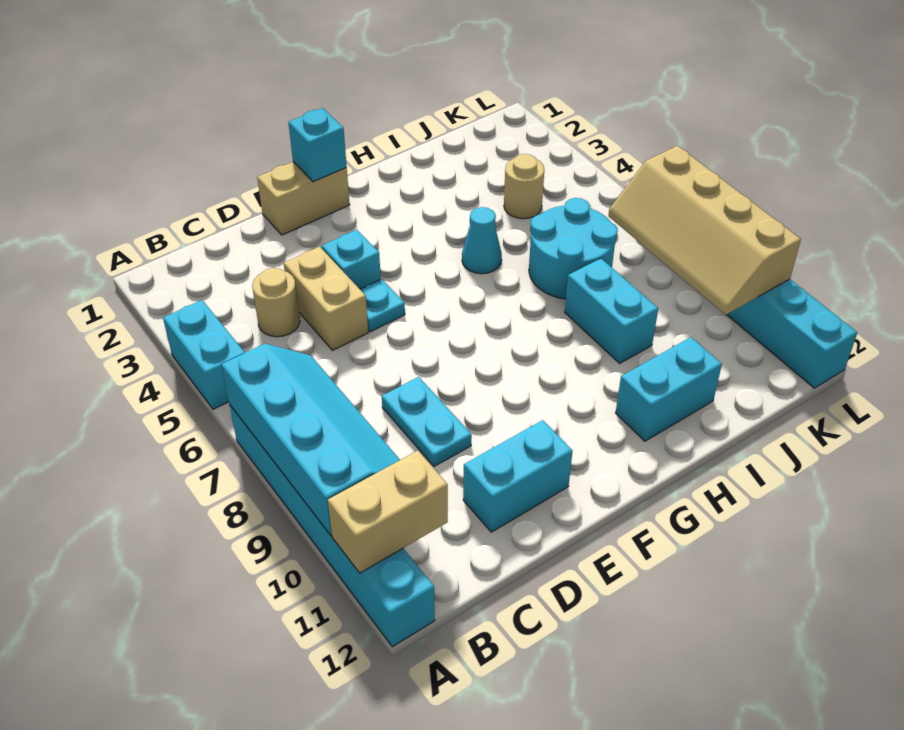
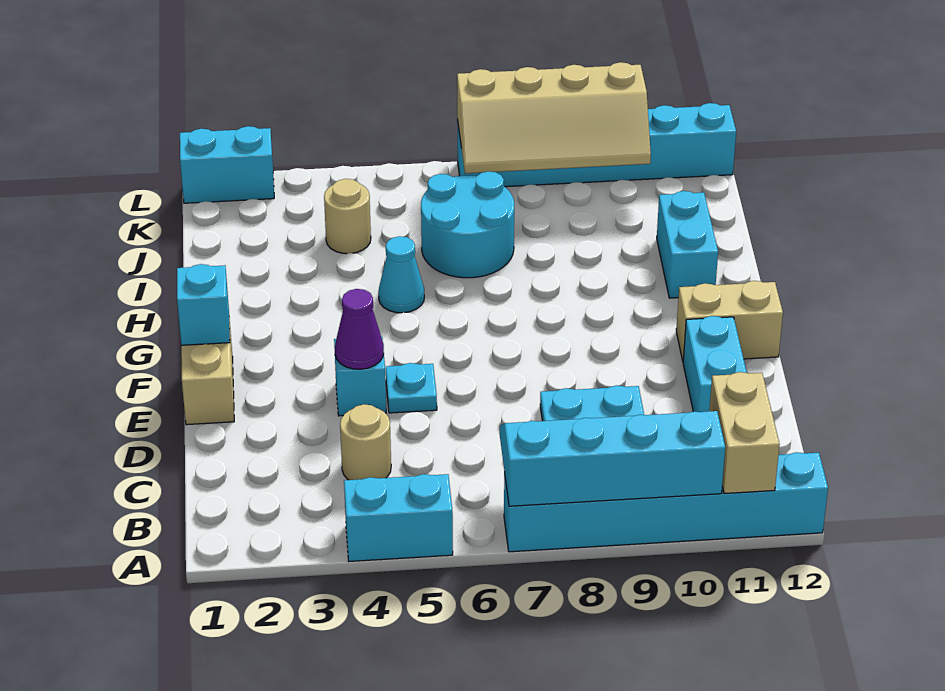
tan 1x2 brick [284,247,368,350] -> tan 1x2 brick moved to [676,281,783,361]
none -> purple 1x1 cone [335,289,384,369]
cyan 1x2 brick [565,258,658,363] -> cyan 1x2 brick moved to [180,126,274,203]

